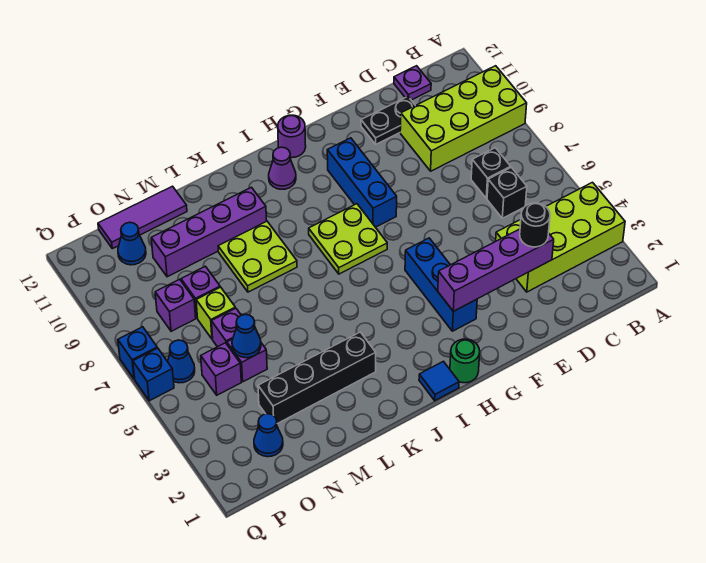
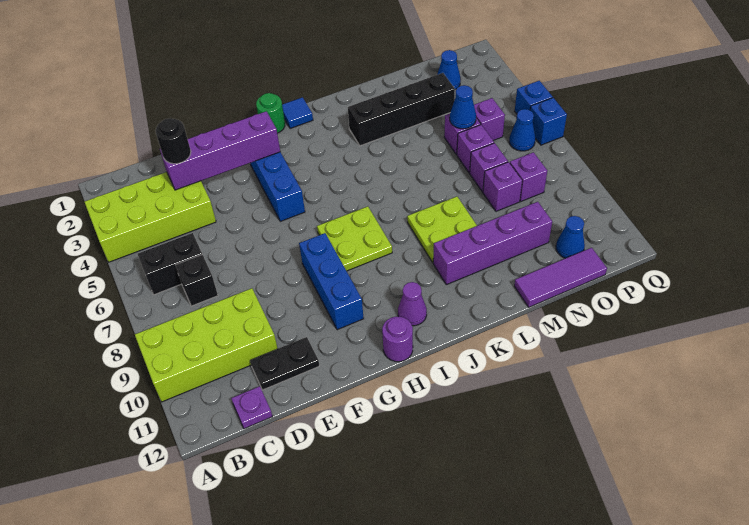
black 1x1 brick [487,167,527,218] -> black 1x2 brick [138,233,202,295]
lime 1x1 brick [196,287,235,339] -> purple 1x1 brick [470,143,508,192]
blue 1x1 brick [118,327,157,379] -> blue 1x1 brick moved to [515,81,553,114]

